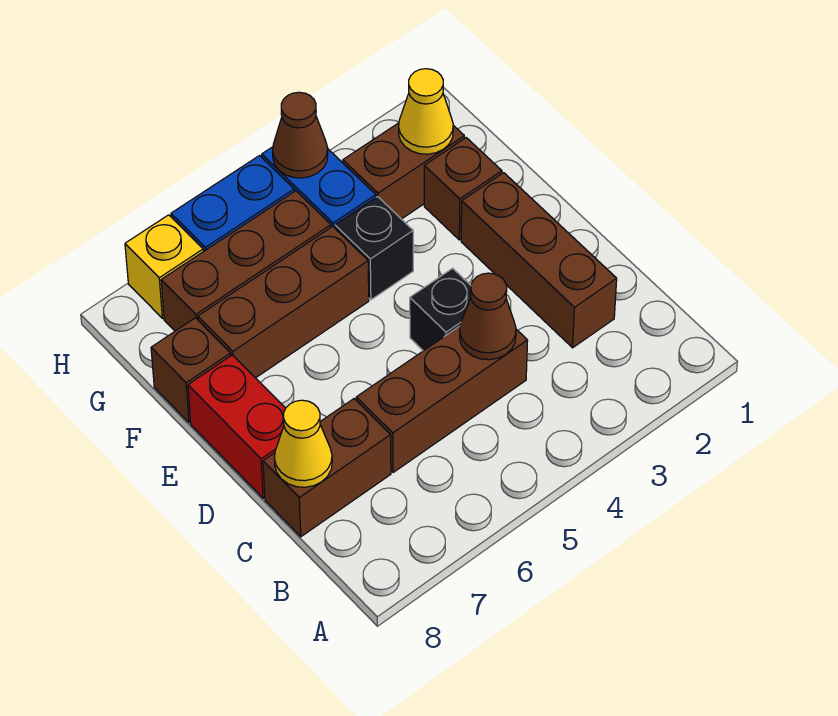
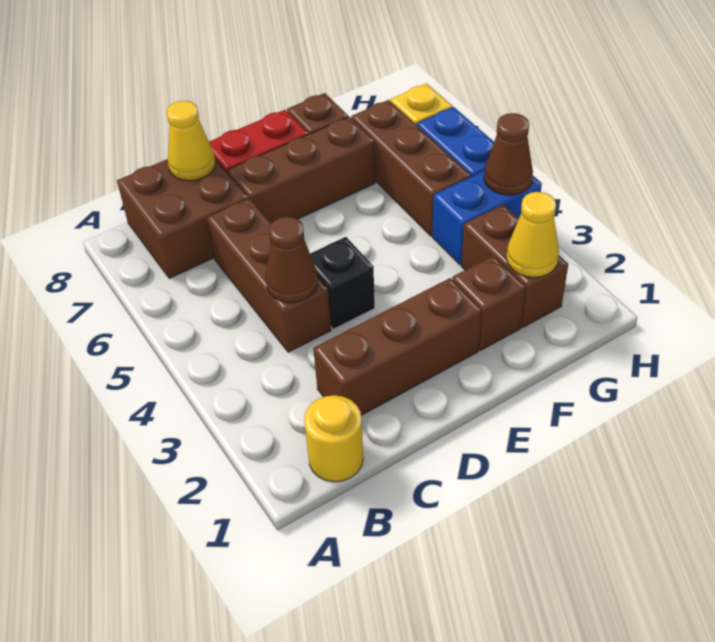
none -> yellow 1x1 round brick [304,395,363,482]
brown 1x2 brick [263,399,391,537] -> brown 2x2 brick [117,159,248,278]
black 1x1 brick [335,197,413,300] -> none
brown 1x3 brick [198,226,369,378] -> brown 1x3 brick turned to [227,117,375,223]

